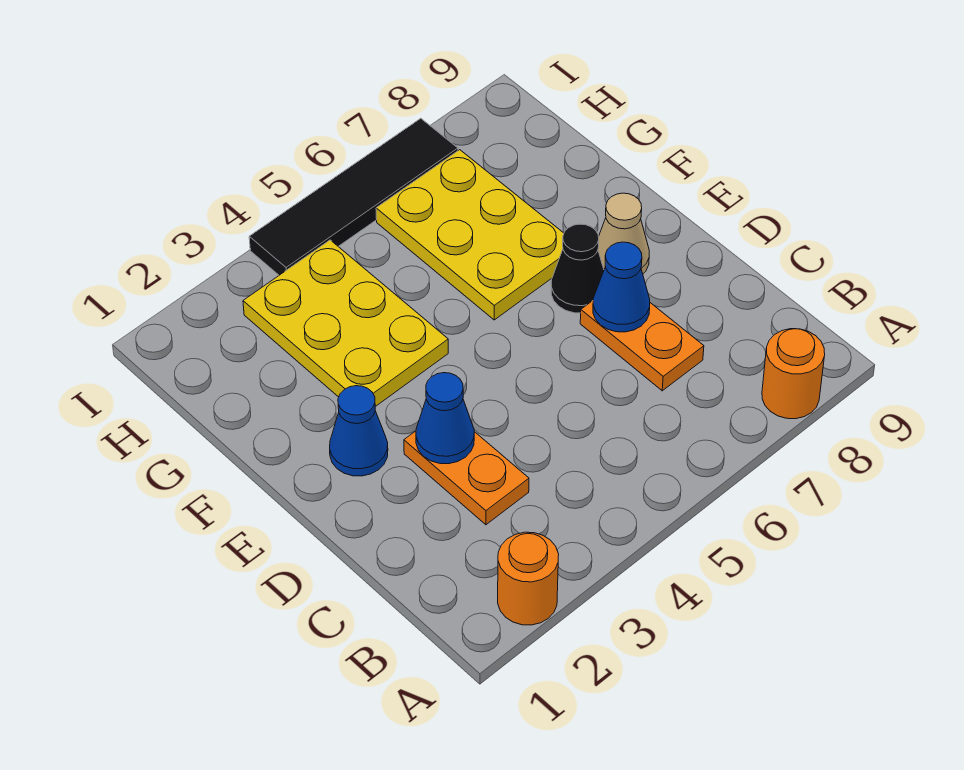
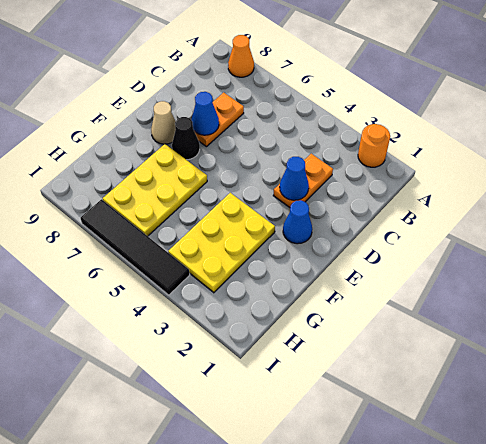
orange 1x1 round brick [762,329,825,419] -> orange 1x1 cone [228,35,254,77]

